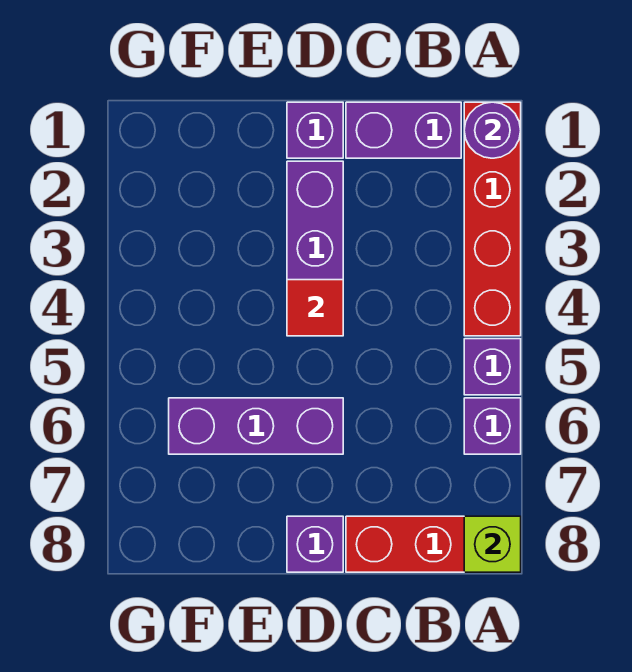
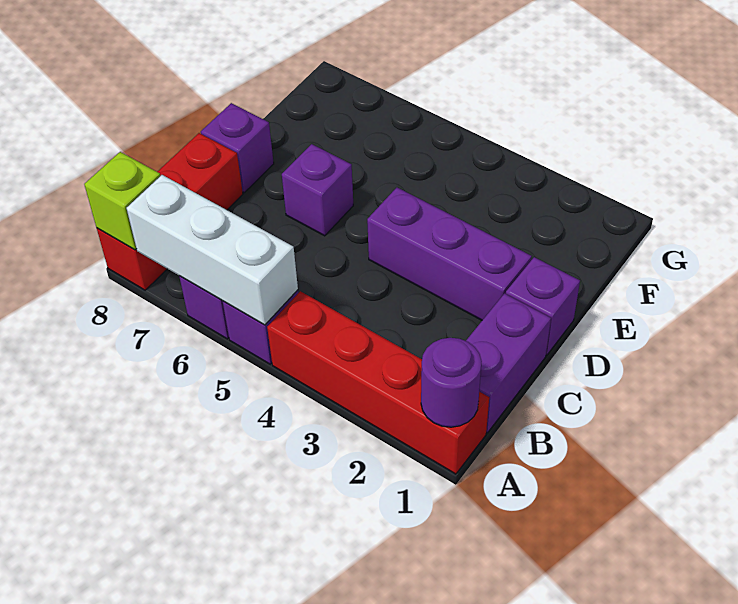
none -> white 1x3 brick [127,175,298,325]
red 1x1 tile [287,280,343,336] -> none
purple 1x3 brick [169,398,343,454] -> purple 1x1 brick [282,144,353,236]

